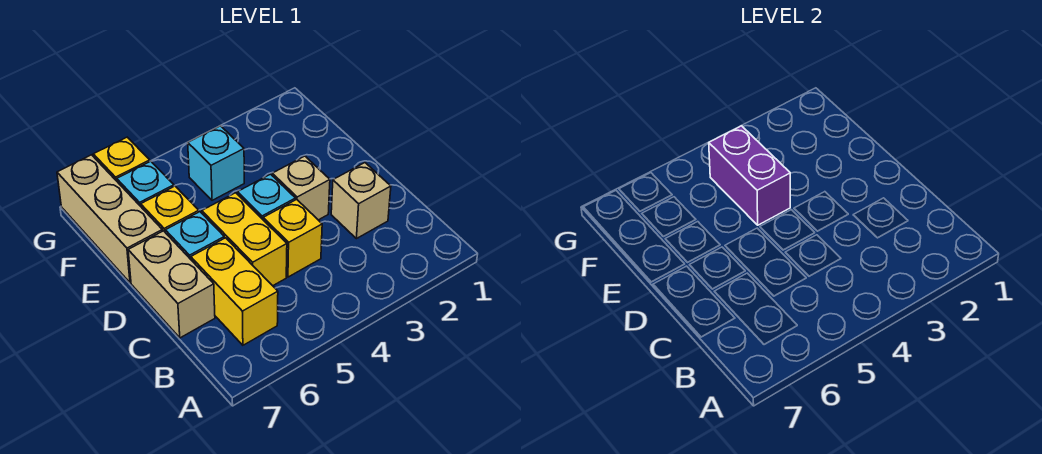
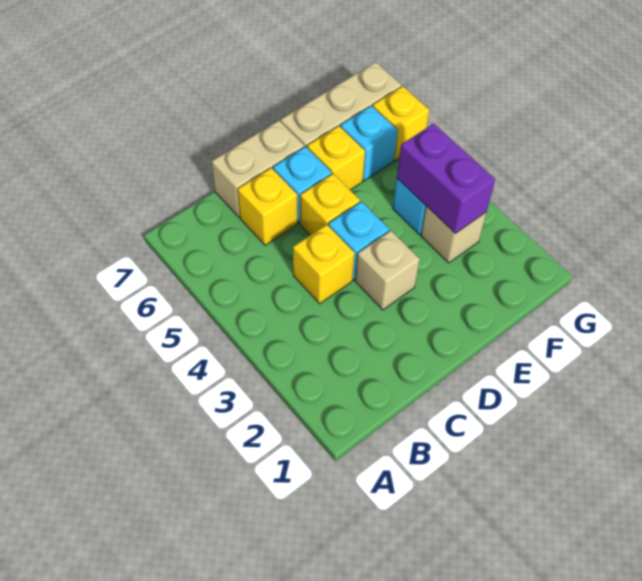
yellow 1x2 brick [191,238,278,345] -> yellow 1x1 brick [238,168,297,245]
tan 1x1 brick [331,163,391,239] -> tan 1x1 brick moved to [421,207,486,263]
yellow 1x2 brick [202,193,287,286] -> yellow 1x1 brick [300,174,360,235]
purple 1x2 brick [709,126,790,225] -> purple 1x2 brick turned to [397,124,495,233]

